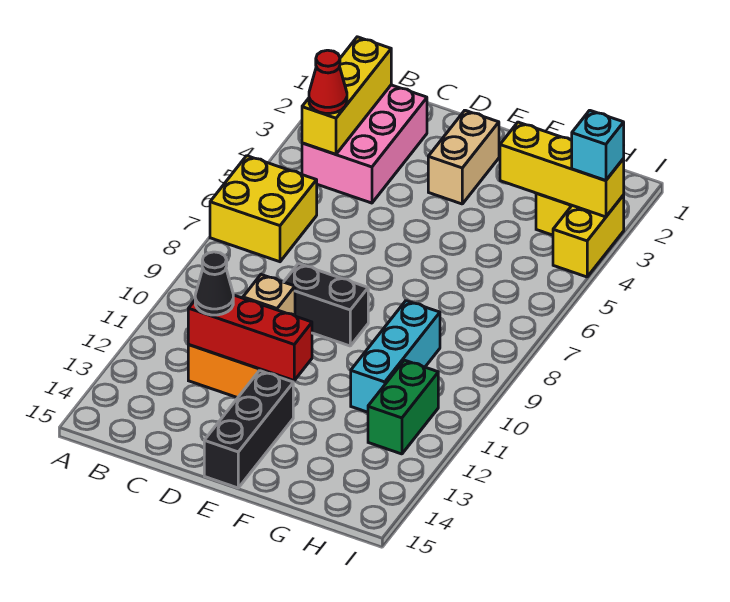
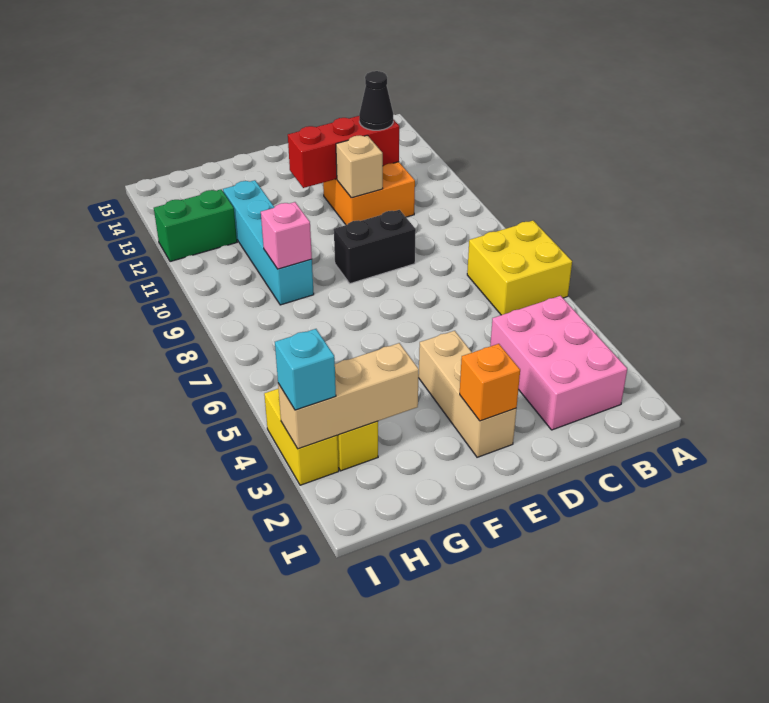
yellow 1x3 brick [302,37,391,154] -> none
red 1x1 cone [309,50,347,113] -> none
tan 1x2 brick [428,110,499,204] -> tan 1x3 brick [419,331,516,457]
none -> orange 1x1 brick [460,344,520,421]
black 1x3 brick [204,371,293,488] -> none
yellow 1x3 brick [500,122,624,217] -> tan 1x3 brick [278,343,419,449]
cyan 1x3 brick [351,301,440,412] -> cyan 1x4 brick [223,180,314,305]
none -> pink 1x1 brick [261,202,312,269]
green 1x2 brick [368,360,438,454] -> green 1x2 brick turned to [154,190,237,262]

